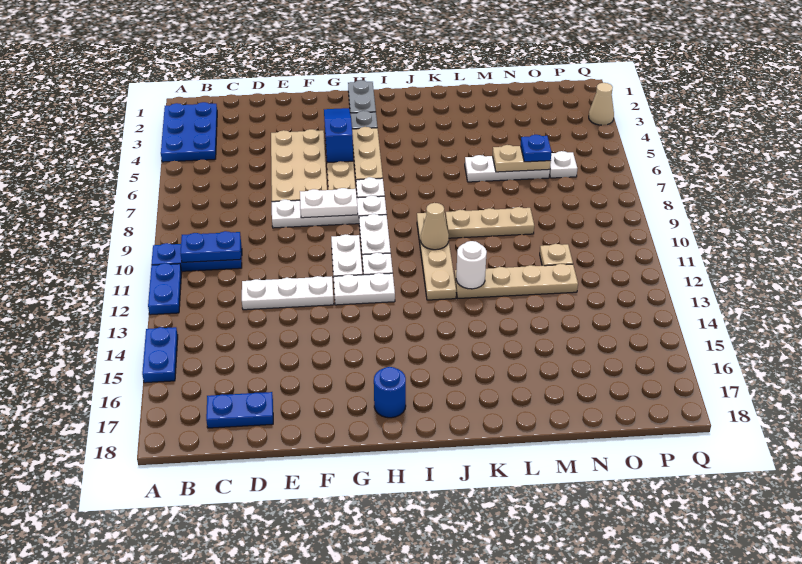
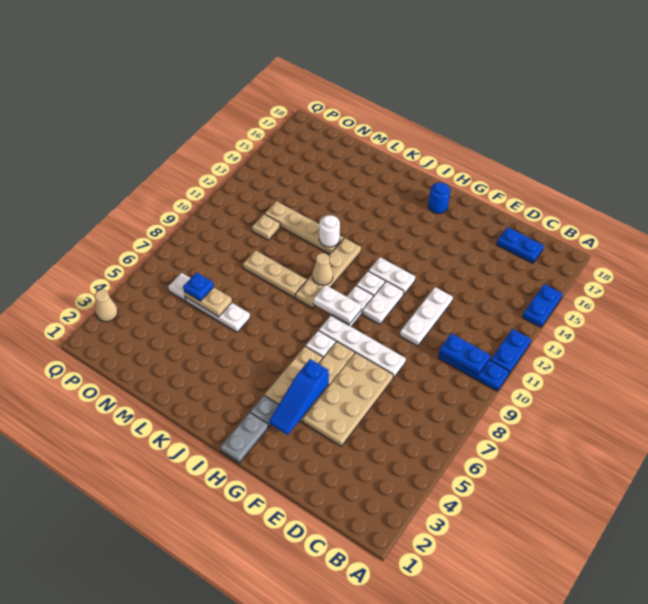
blue 2x3 plate [161,102,217,162] -> none
white 1x3 plate [242,276,334,310] -> white 1x3 plate turned to [400,287,453,346]
white 1x2 plate [300,188,358,218] -> white 1x2 plate moved to [313,285,361,324]

